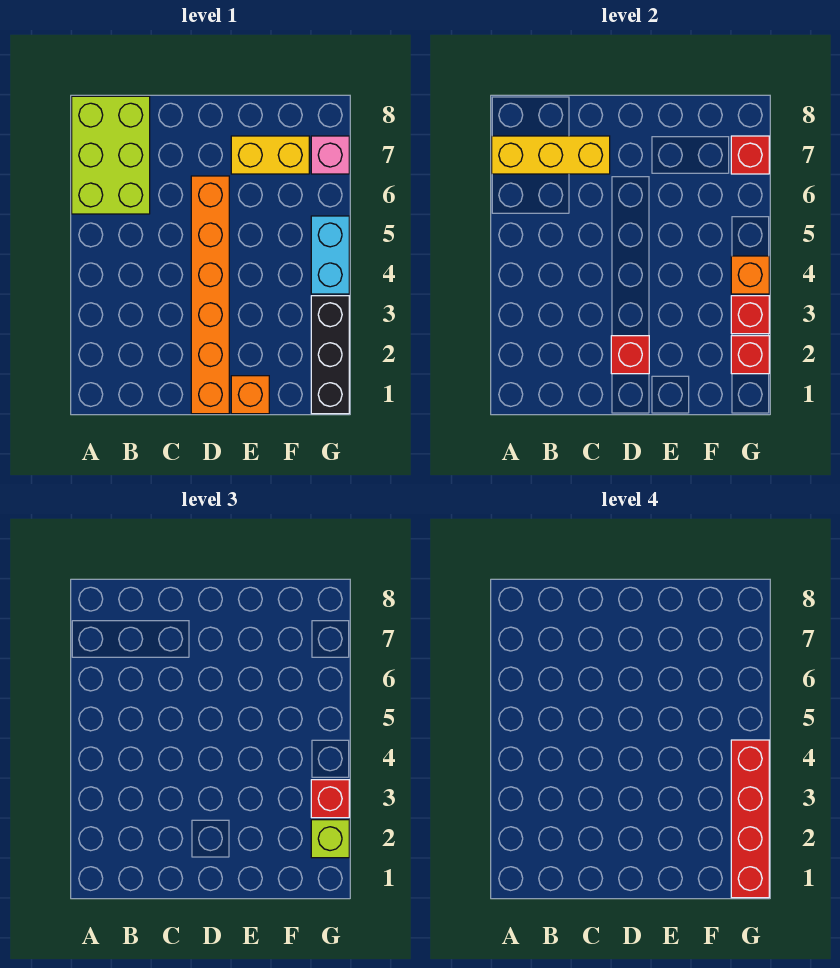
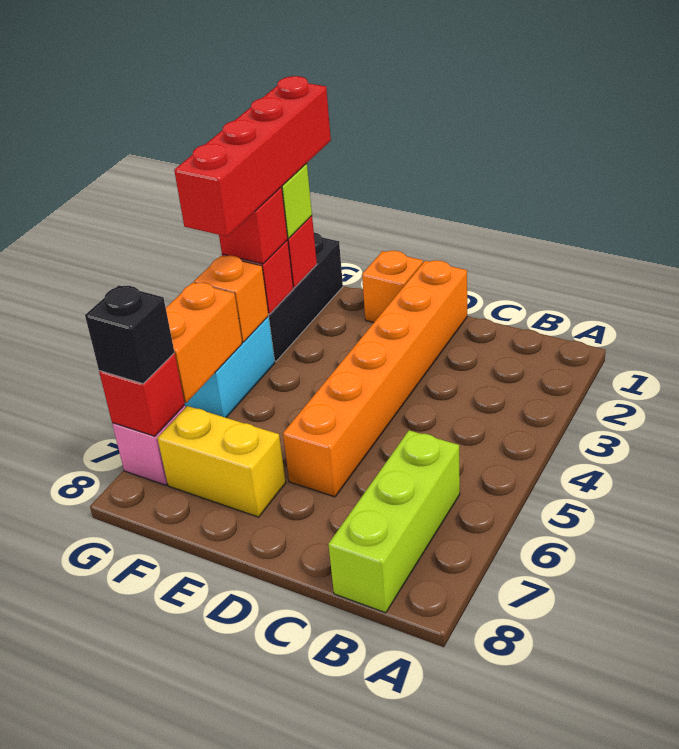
lime 2x3 brick [72,96,150,214] -> lime 1x3 brick [328,430,460,613]
yellow 1x3 brick [492,136,610,174] -> none
red 1x1 brick [611,336,649,374] -> none
none -> orange 1x2 brick [166,282,242,403]
none -> black 1x1 brick [85,285,174,384]

